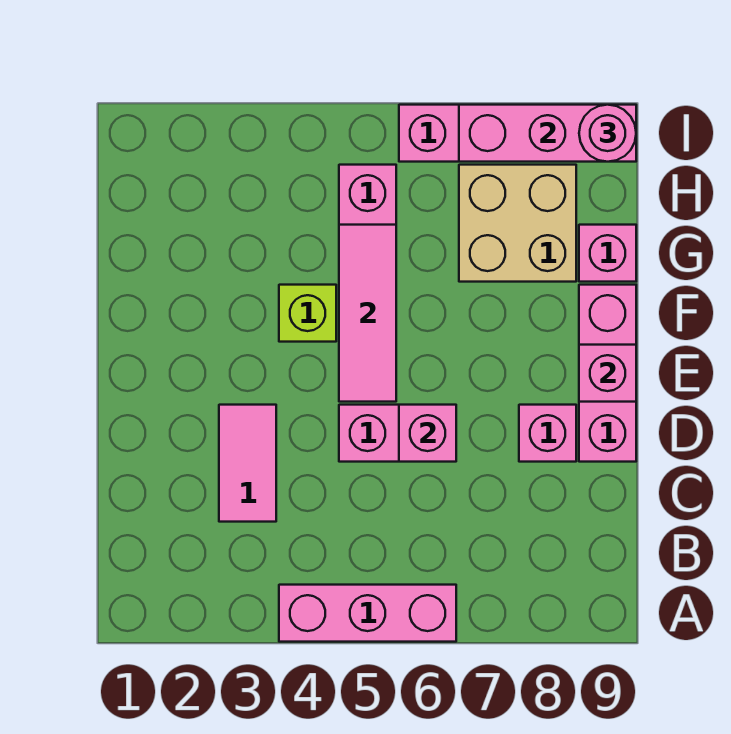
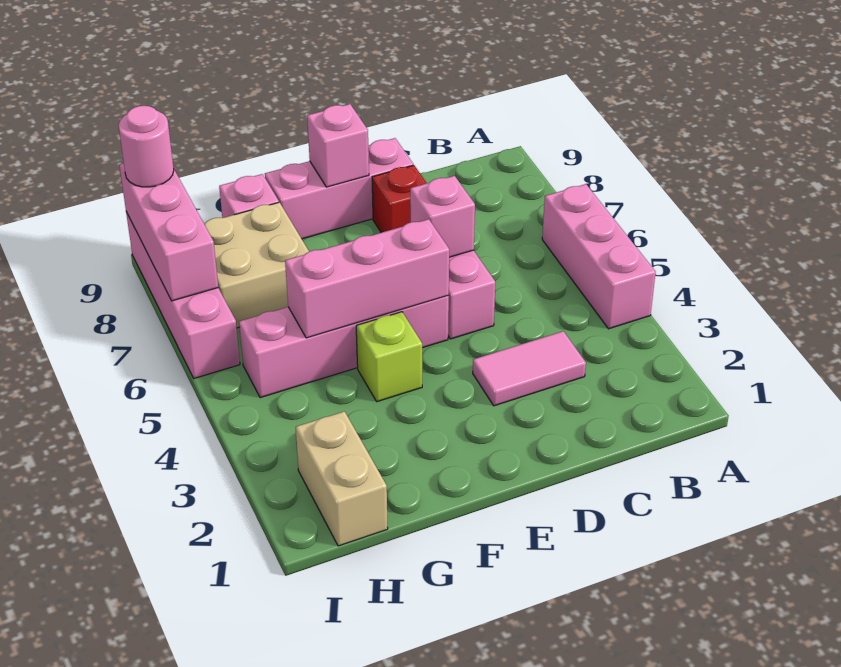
pink 1x1 brick [519,405,576,462] -> red 1x1 brick [372,165,427,233]
pink 1x3 tile [339,225,396,402] -> pink 1x3 brick [285,219,449,338]
none -> tan 1x2 brick [296,411,388,546]

